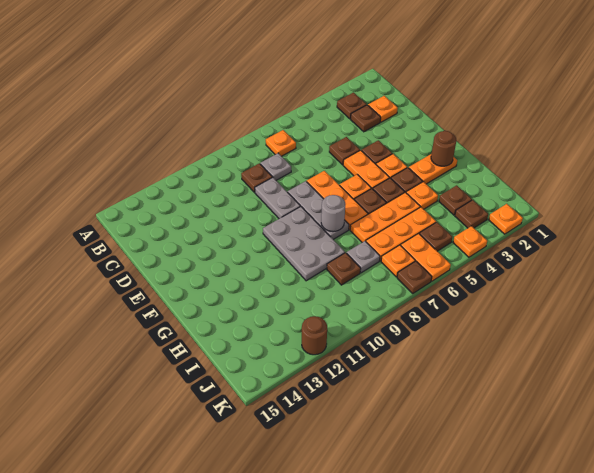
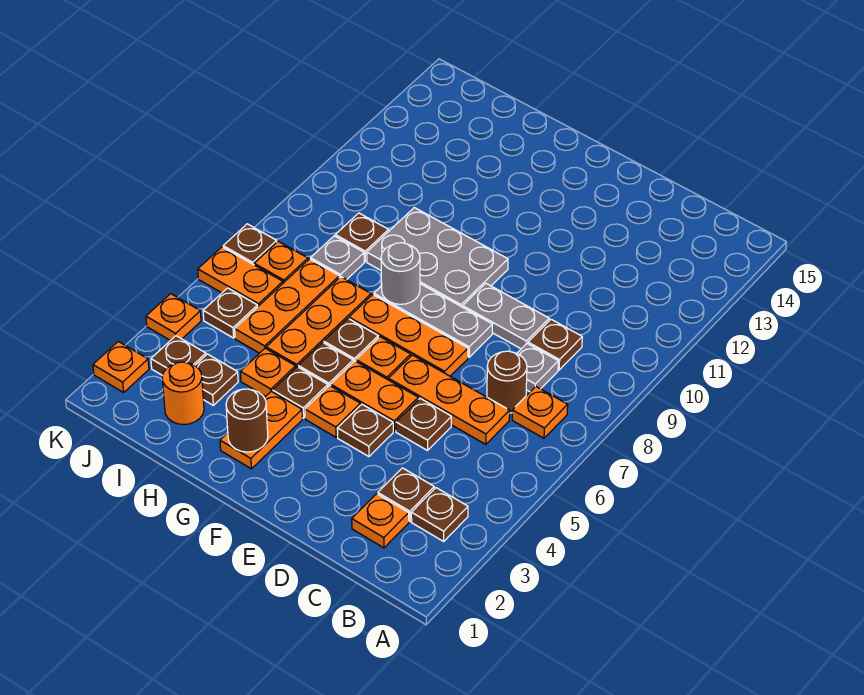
none -> orange 1x3 plate [388,355,510,444]
none -> orange 1x1 round brick [162,362,204,425]
brown 1x1 round brick [302,316,327,355] -> brown 1x1 round brick moved to [487,351,527,413]

